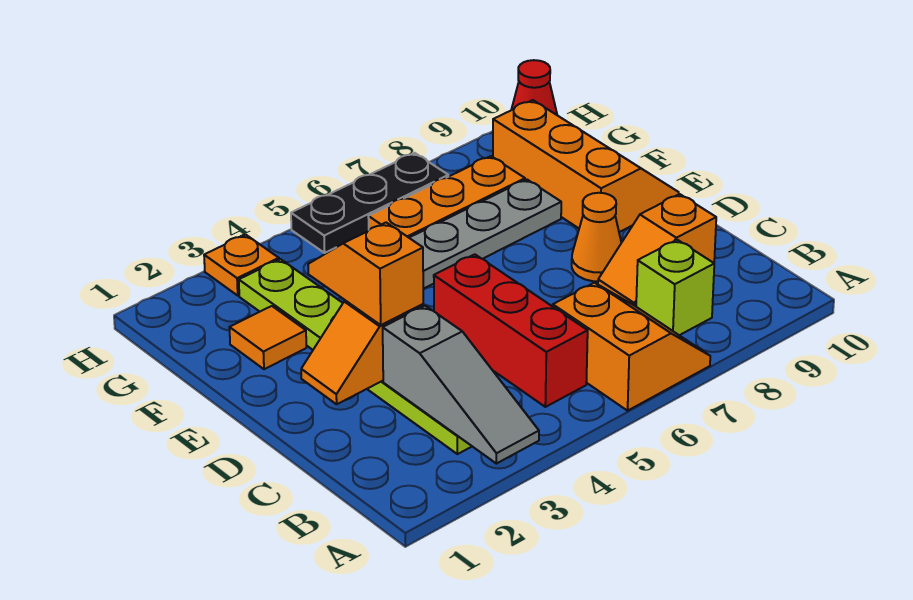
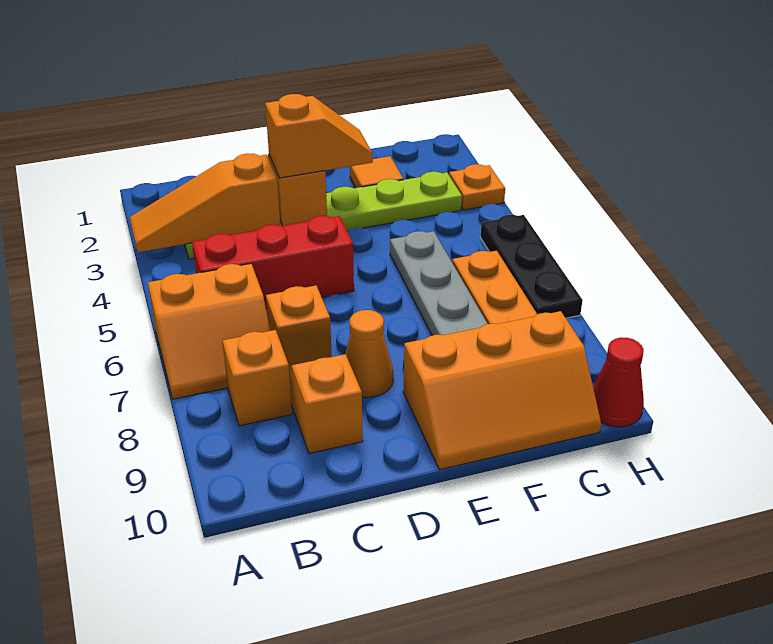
grey 1x3 slope [383,306,539,464] -> orange 1x3 slope [130,153,280,252]
lime 1x1 brick [636,240,714,335] -> orange 1x1 brick [223,330,292,426]
none -> orange 1x1 brick [266,286,332,366]

